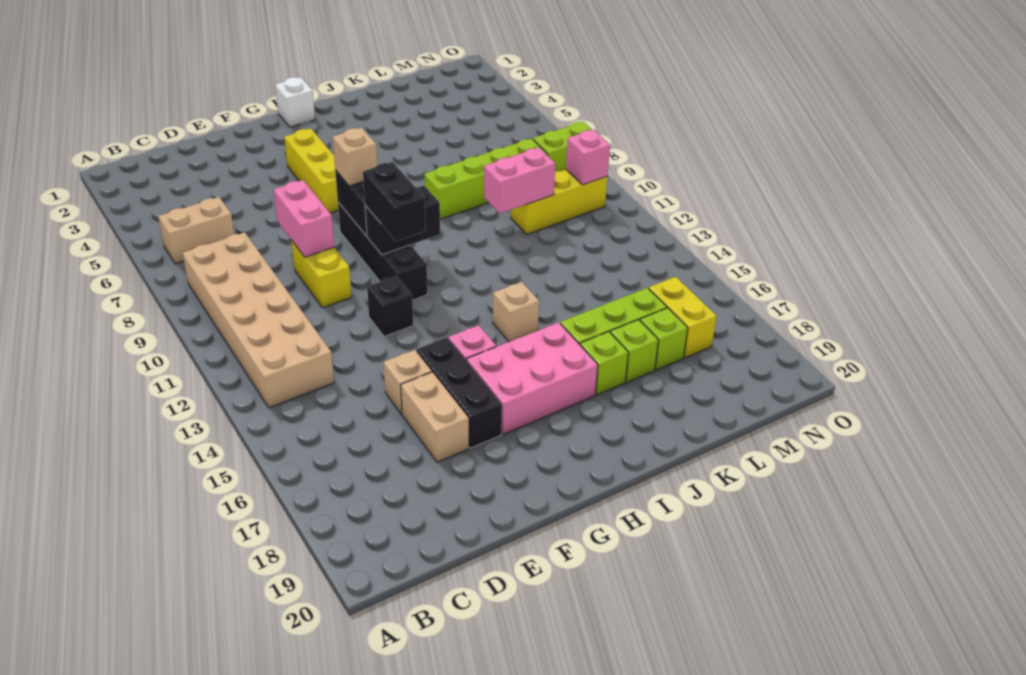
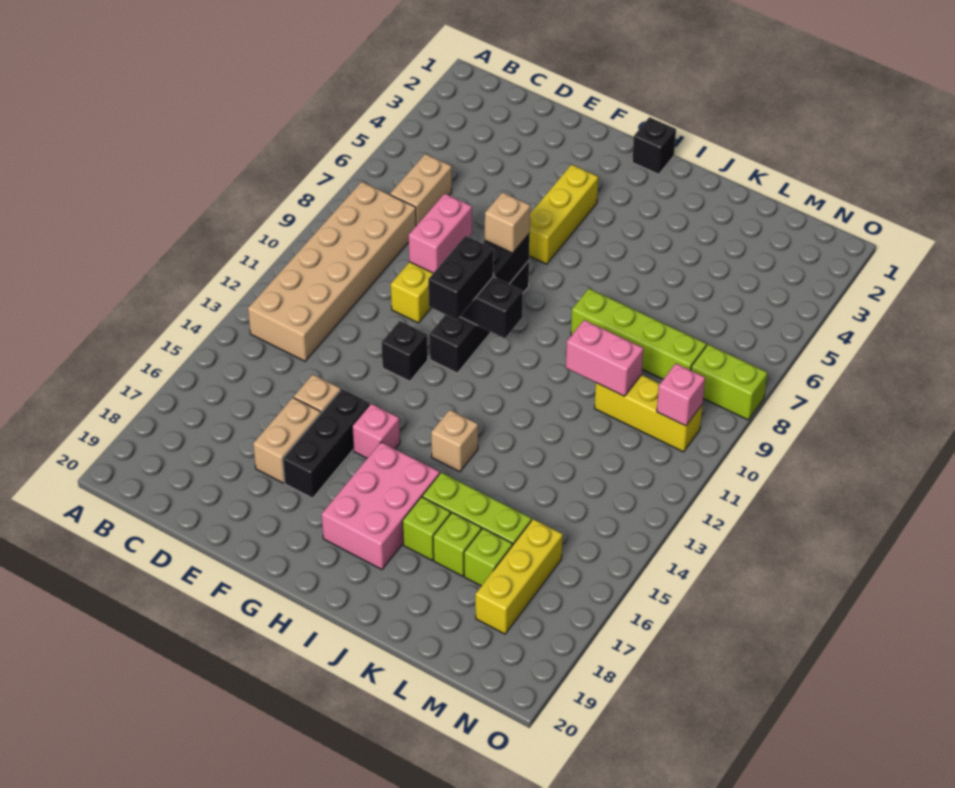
tan 1x2 brick [158,197,234,264] -> tan 1x2 brick turned to [390,154,452,226]
pink 2x3 brick [467,323,598,434] -> pink 2x3 brick turned to [322,442,440,569]
white 1x1 brick [275,77,315,127] -> black 1x1 brick [632,117,676,174]
yellow 1x2 brick [649,277,717,358] -> yellow 1x3 brick [475,519,563,634]

